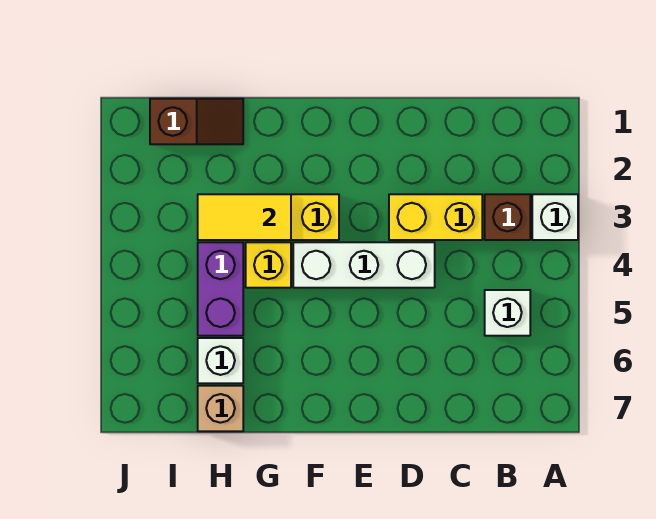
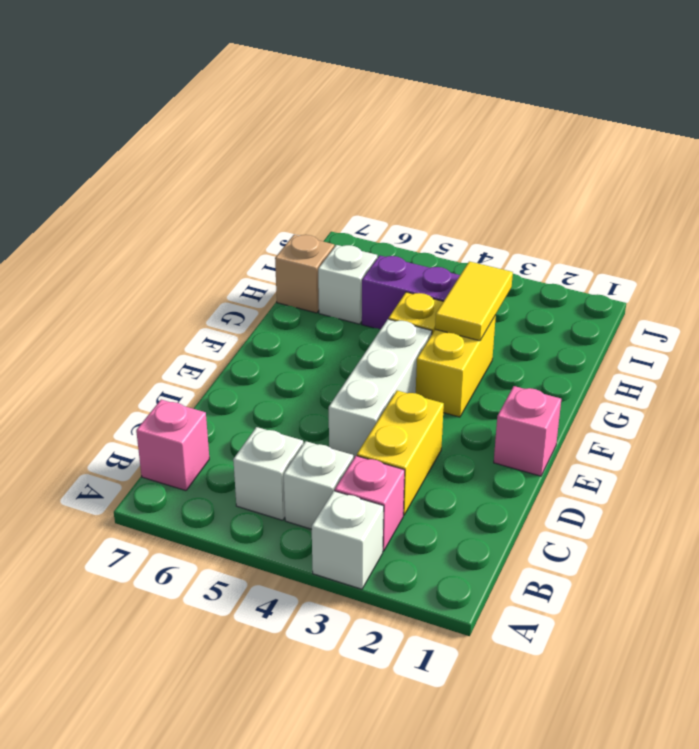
brown 1x1 brick [485,194,530,240] -> pink 1x1 brick [335,456,405,551]
none -> white 1x1 brick [284,441,353,529]
none -> pink 1x1 brick [136,400,209,491]
none -> pink 1x1 brick [494,386,561,476]
brown 1x2 slope [150,99,243,144] -> none

